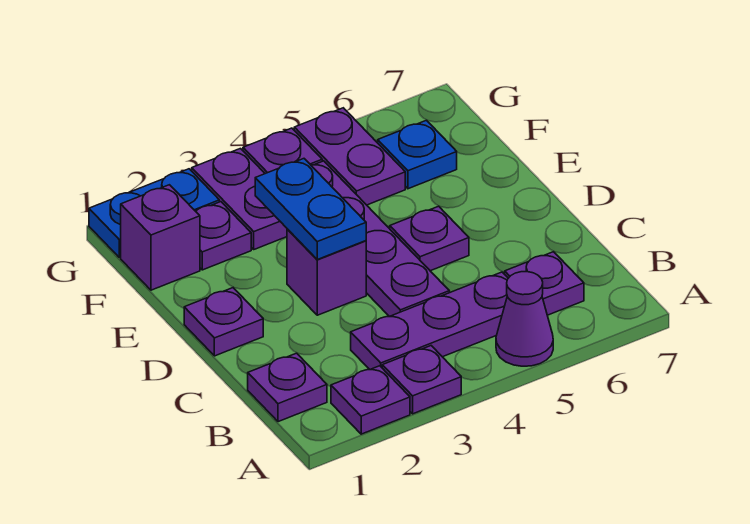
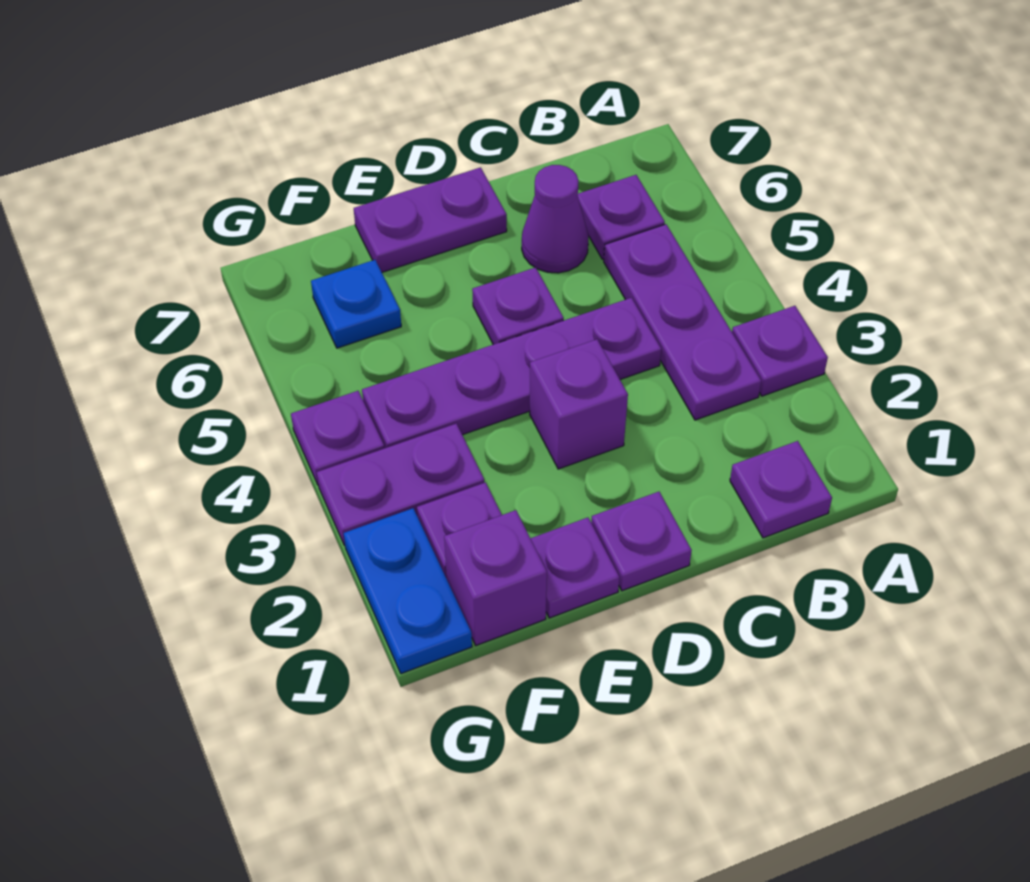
purple 1x1 plate [331,366,410,434] -> purple 1x1 plate moved to [531,518,619,618]
purple 1x1 cone [496,272,553,366] -> purple 1x1 cone moved to [522,165,589,273]
blue 1x2 plate [255,159,366,260] -> none
purple 1x2 plate [294,108,405,205] -> purple 1x2 plate moved to [354,167,507,272]

